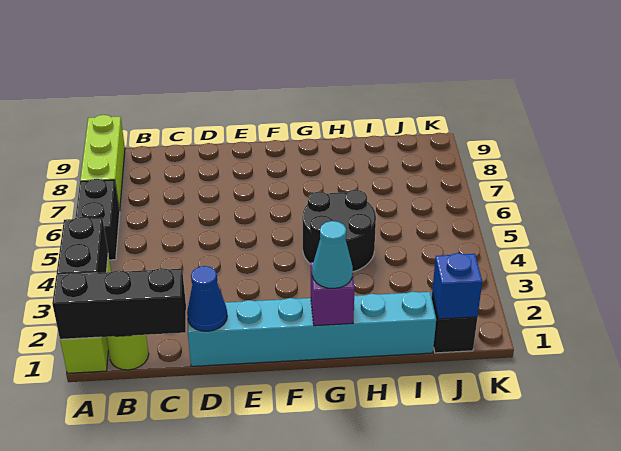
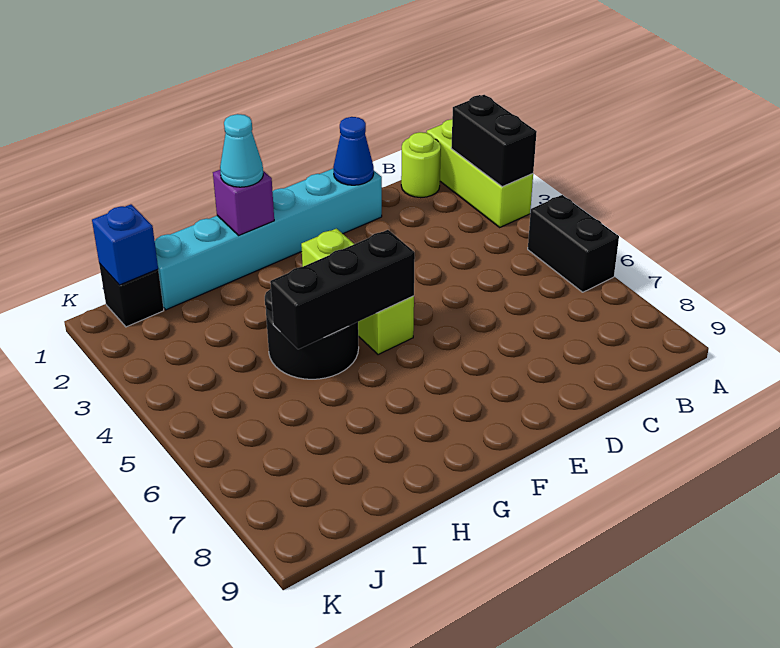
black 1x3 brick [52,268,186,339] -> black 1x3 brick moved to [270,230,415,349]
lime 1x3 brick [80,115,125,211] -> lime 1x3 brick moved to [301,229,414,355]

